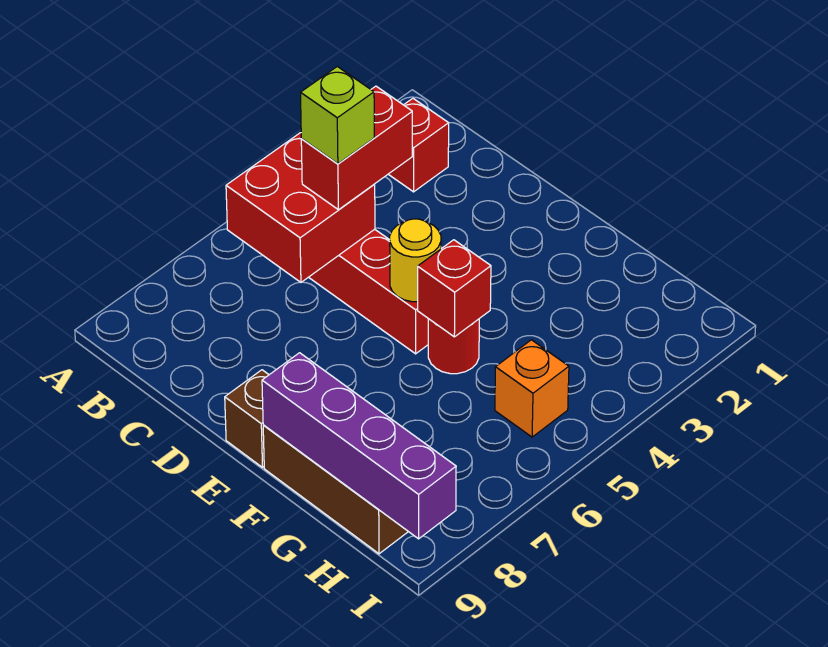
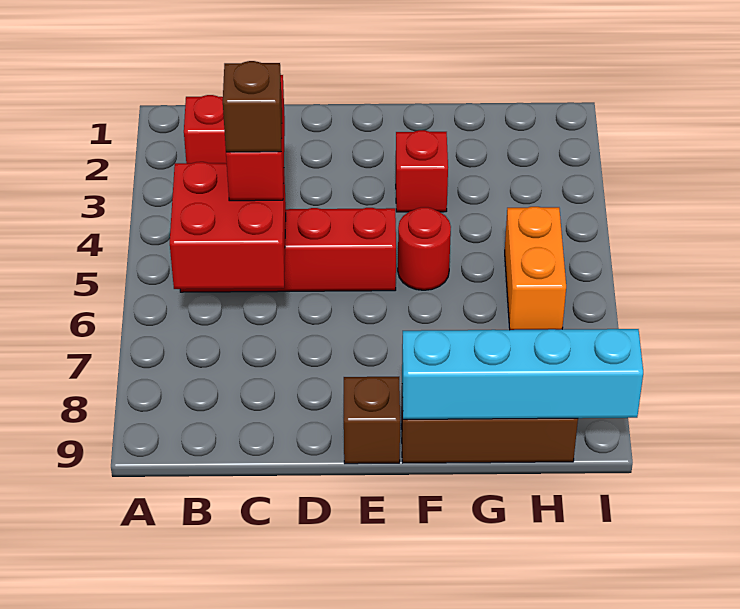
lime 1x1 brick [301,67,374,164] -> brown 1x1 brick [223,61,282,152]
yellow 1x1 round brick [390,219,441,302] -> none
red 1x1 brick [418,240,491,337] -> red 1x1 brick moved to [396,130,448,212]
purple 1x4 brick [262,353,456,539] -> cyan 1x4 brick [402,329,643,419]
orange 1x1 brick [495,340,569,437] -> orange 1x2 brick [505,207,566,330]

